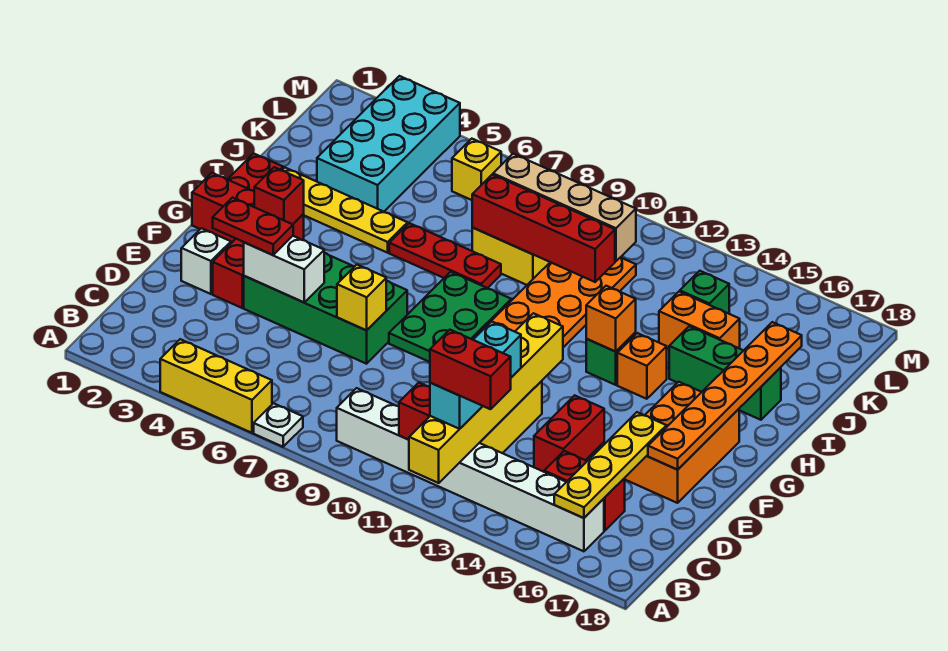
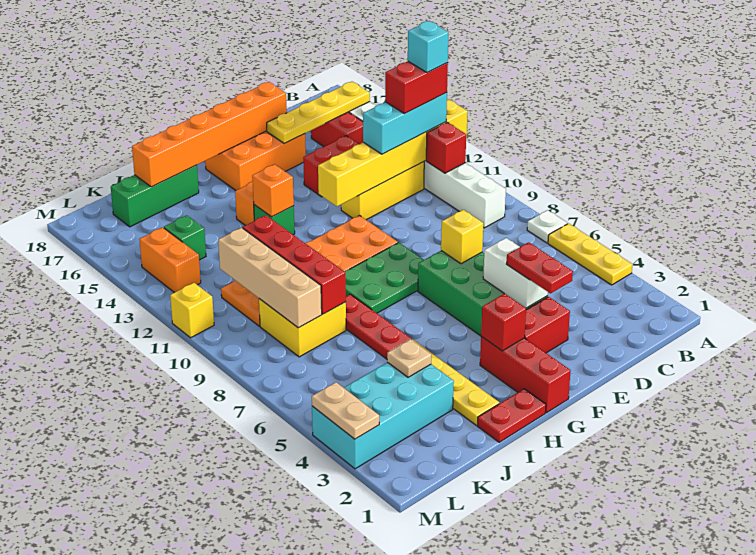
yellow 1x3 brick [160,339,272,433] -> yellow 1x3 plate [548,224,632,285]
red 1x2 brick [430,330,511,409] -> red 1x2 brick turned to [385,61,448,114]
none -> cyan 1x1 brick [408,21,448,72]
white 1x1 brick [181,228,231,294] -> none
orange 1x6 plate [648,322,802,470] -> orange 1x6 brick [132,82,287,187]
green 1x3 brick [669,326,781,420] -> green 1x3 brick turned to [111,165,199,227]
none -> tan 1x1 plate [387,339,431,377]
orange 1x2 brick [659,292,740,349] -> orange 1x2 brick moved to [139,227,201,293]
yellow 1x1 brick [452,139,501,200] -> yellow 1x1 brick moved to [170,283,214,338]
none -> tan 1x2 plate [312,382,379,439]

